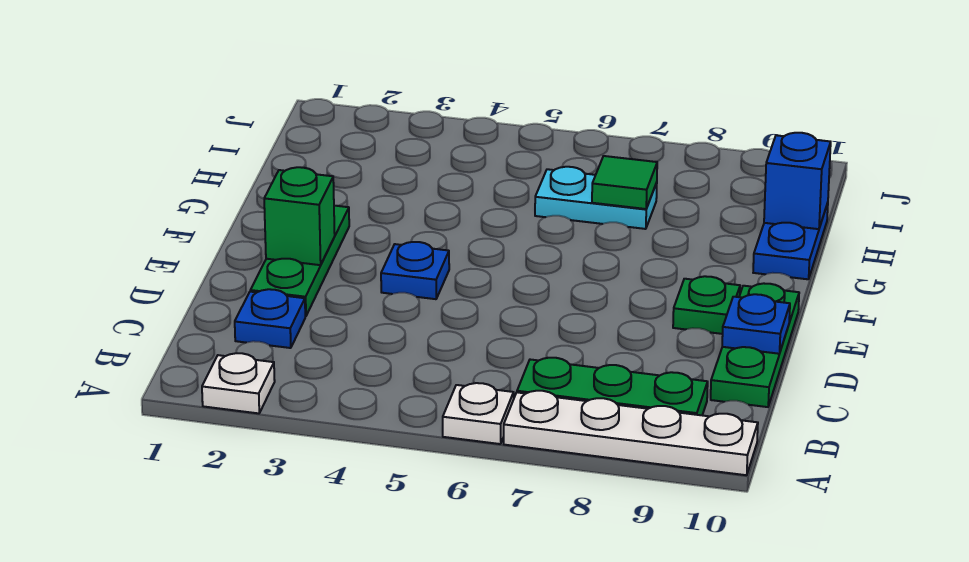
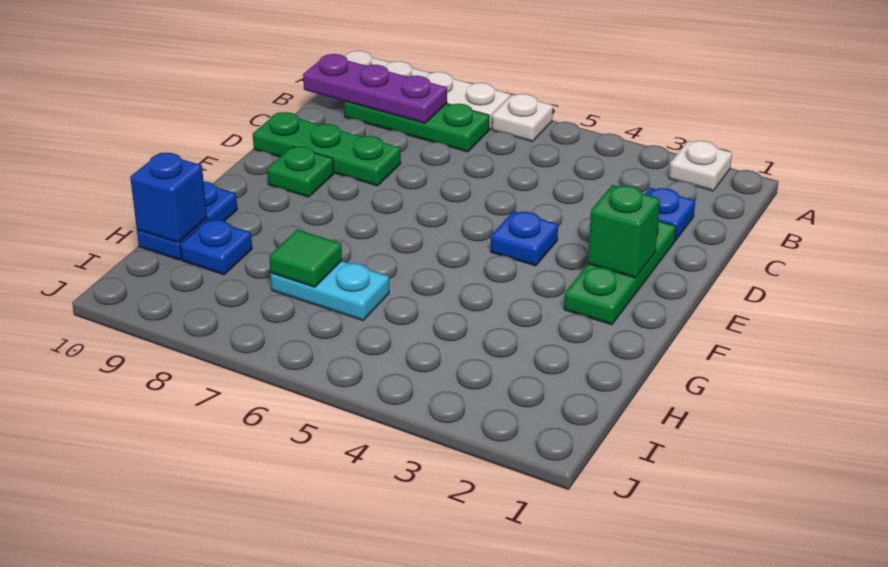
none -> purple 1x3 plate [303,54,447,123]
green 1x3 plate [711,283,799,407] -> green 1x3 plate turned to [253,112,401,186]
blue 1x1 plate [722,294,790,354] -> blue 1x1 plate moved to [180,219,252,275]

